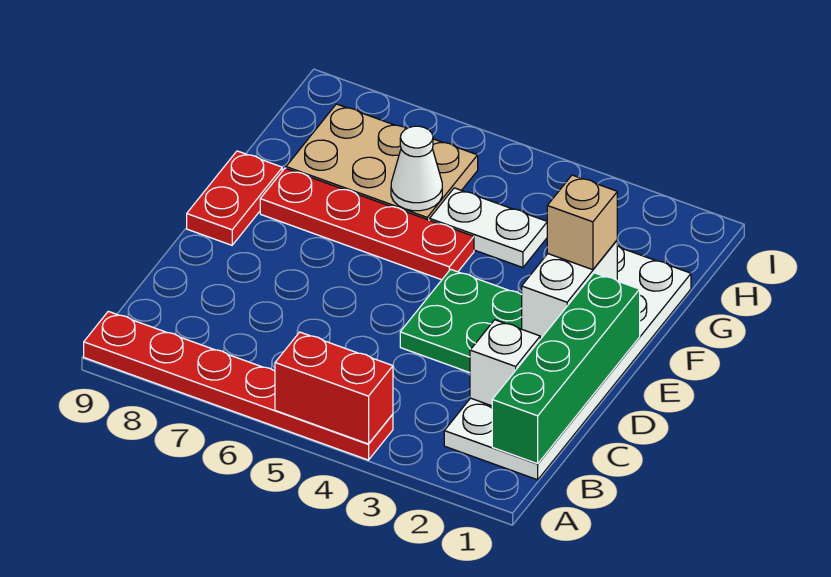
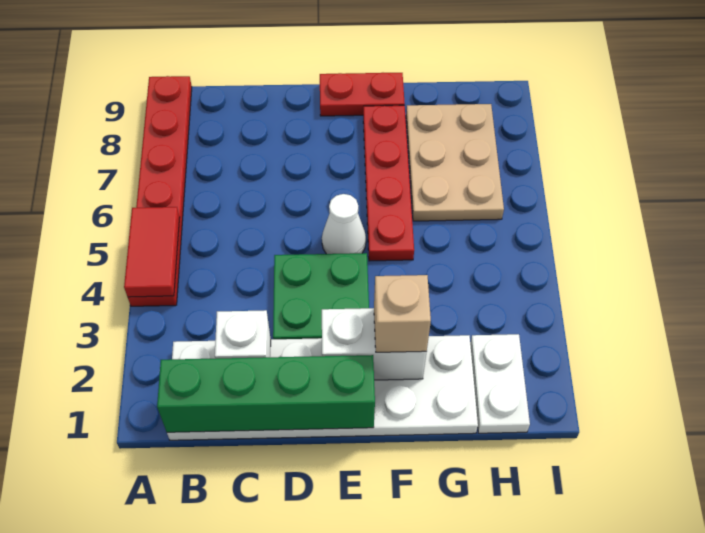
red 1x2 brick [275,332,393,444] -> red 1x2 tile [124,207,180,297]
white 1x2 plate [430,188,547,268] -> white 1x2 plate moved to [470,334,530,433]
white 1x1 cone [391,126,442,211] -> white 1x1 cone moved to [322,194,366,254]

